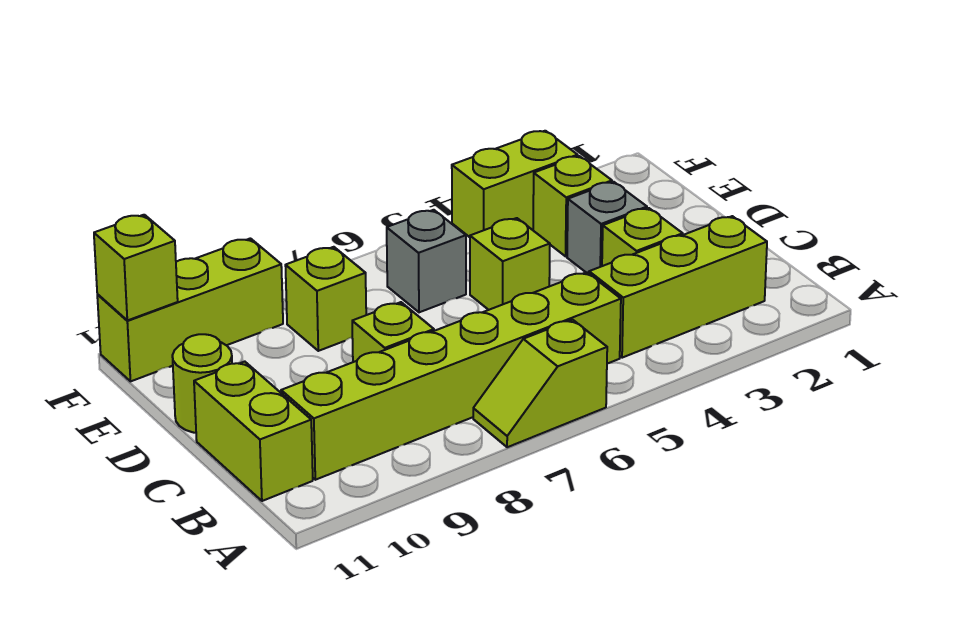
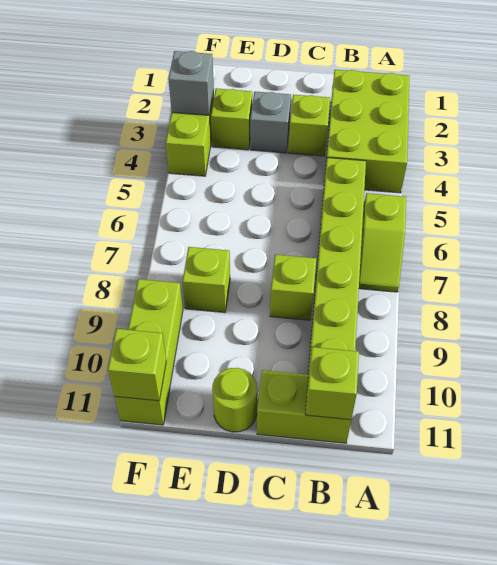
lime 1x3 brick [589,216,767,358] -> lime 2x3 brick [324,70,409,193]
lime 1x1 brick [470,218,550,310] -> lime 1x1 brick moved to [305,347,359,420]
grey 1x1 brick [387,210,466,312] -> grey 1x1 brick moved to [168,51,214,115]

